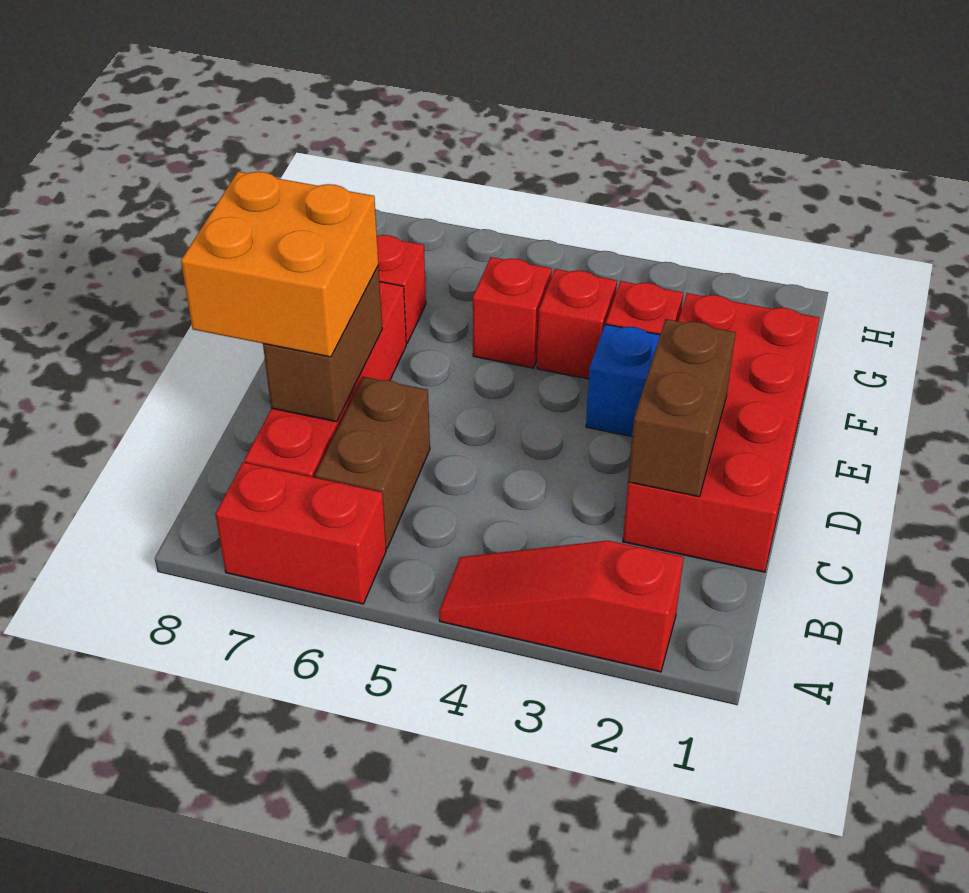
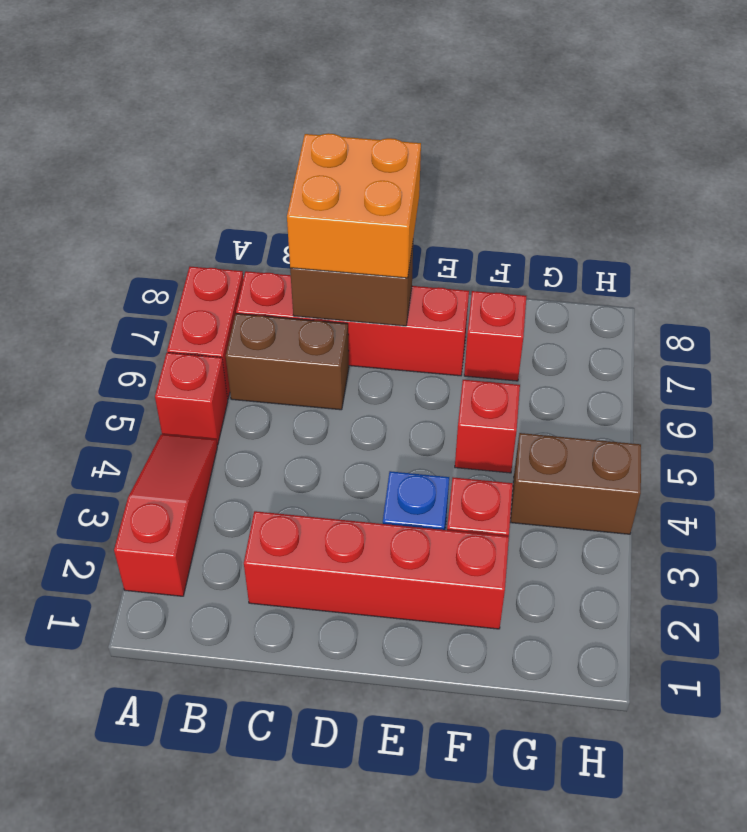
red 2x4 brick [623,293,819,572] -> red 1x4 brick [244,511,509,629]
brown 1x2 brick [628,319,736,497] -> brown 1x2 brick moved to [511,433,641,534]
red 1x1 brick [537,269,617,379] -> red 1x1 brick moved to [155,353,228,445]

